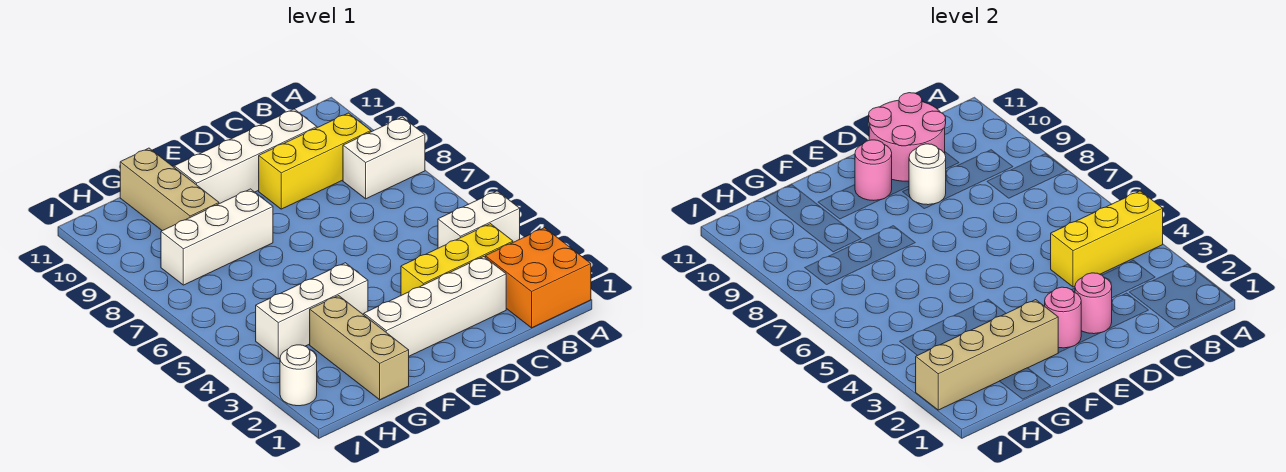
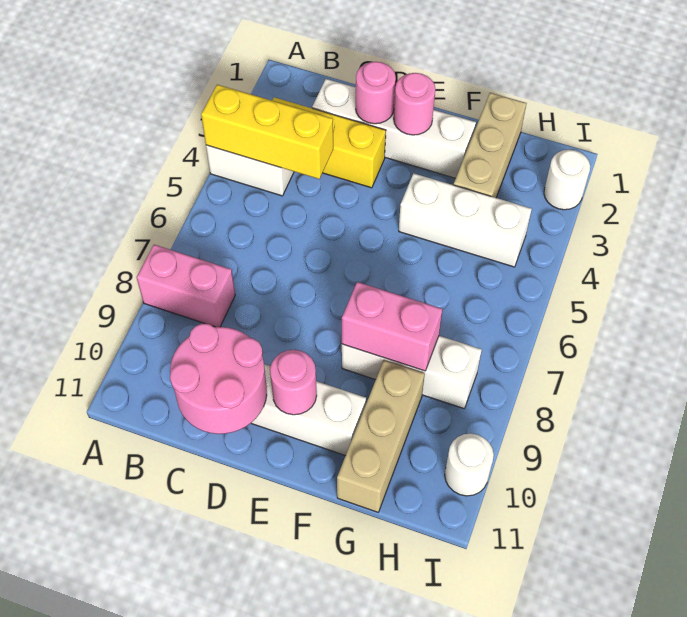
orange 2x2 brick [485,228,591,328] -> none
white 1x2 brick [343,117,425,199] -> pink 1x2 brick [137,245,235,327]
yellow 1x3 brick [259,113,371,209] -> none
white 1x1 round brick [909,144,946,205] -> white 1x1 round brick moved to [445,433,494,496]
tan 1x4 brick [916,300,1058,410] -> none
none -> pink 1x2 brick [342,282,443,371]

